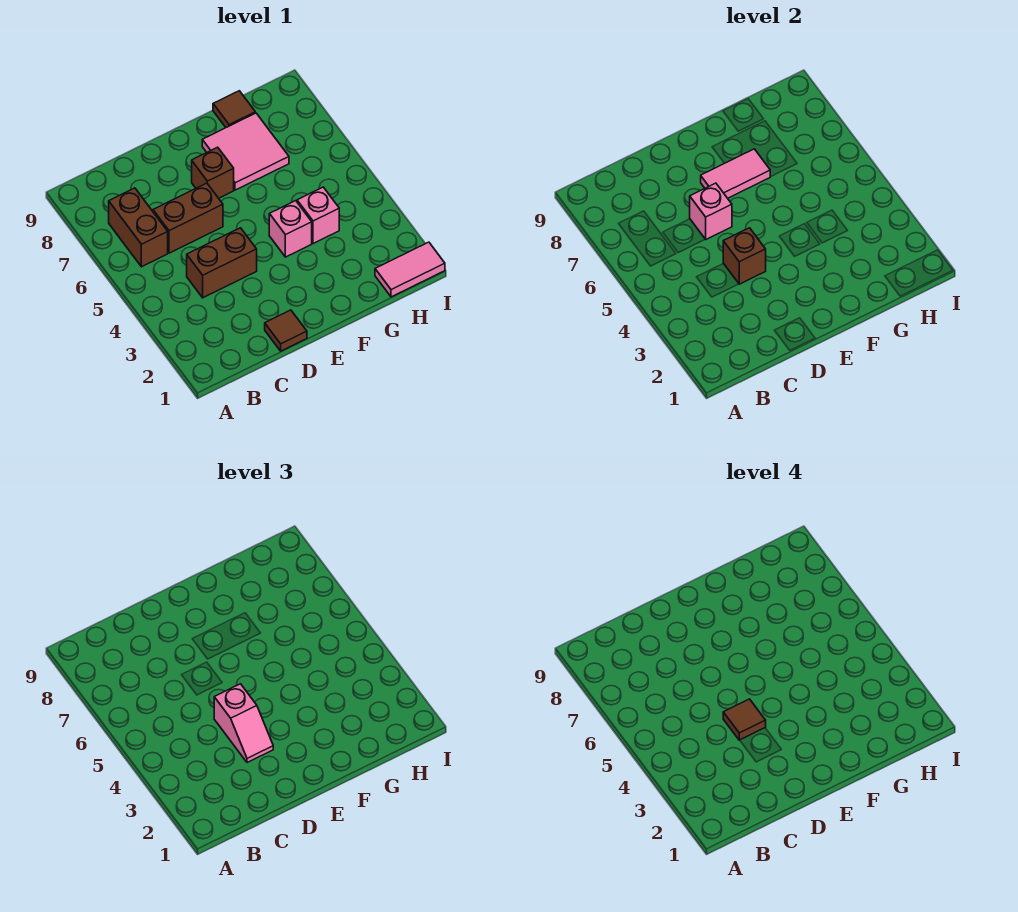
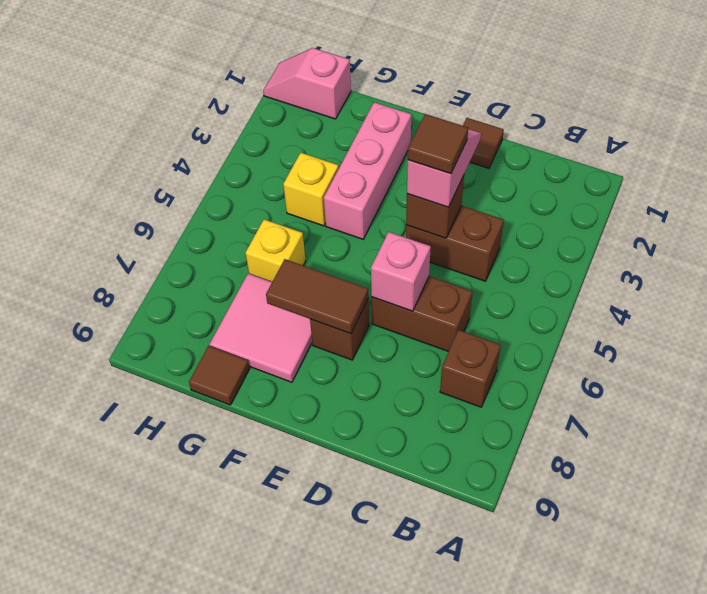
brown 1x2 brick [109,188,168,267] -> brown 1x1 brick [440,330,501,407]
pink 1x2 tile [701,149,770,198] -> brown 1x2 tile [266,259,369,334]
pink 1x1 brick [269,201,312,257] -> pink 1x3 brick [324,102,411,239]
pink 1x1 brick [297,187,339,244] -> yellow 1x1 brick [283,153,339,226]
none -> yellow 1x1 brick [246,219,306,282]
pink 1x2 tile [375,242,445,297] -> pink 1x2 slope [263,48,351,119]

